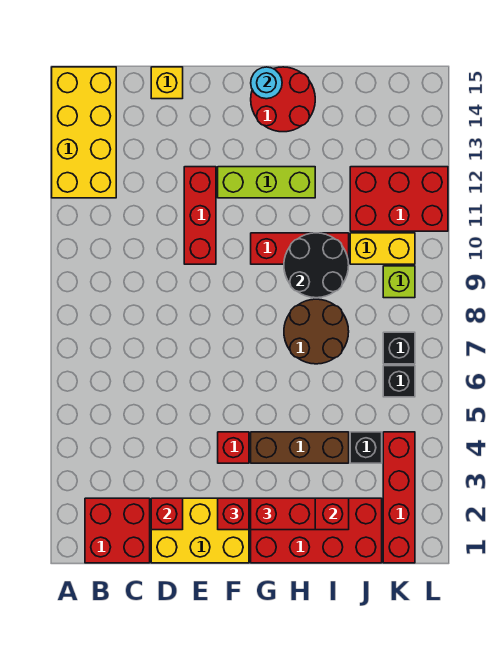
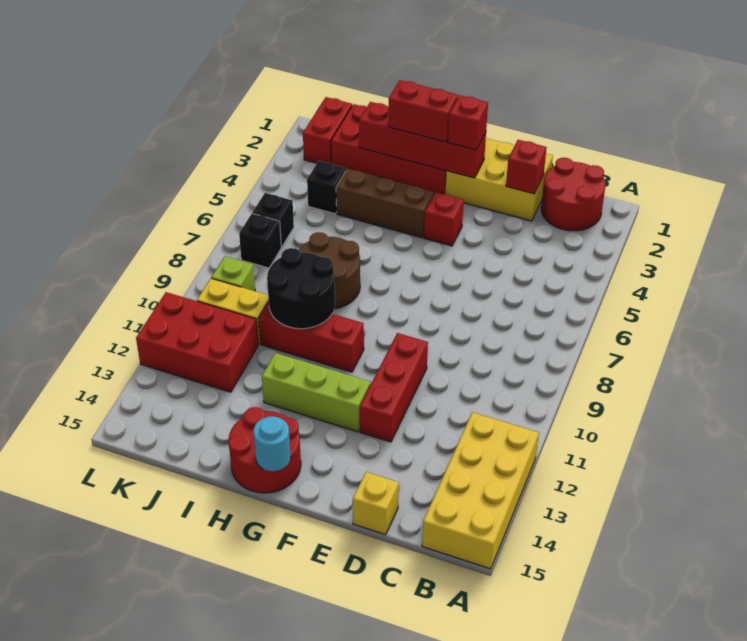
red 2x2 brick [85,498,150,563] -> red 2x2 round brick [541,158,605,231]
red 1x4 brick [383,432,415,563] -> red 1x2 brick [303,97,352,163]

